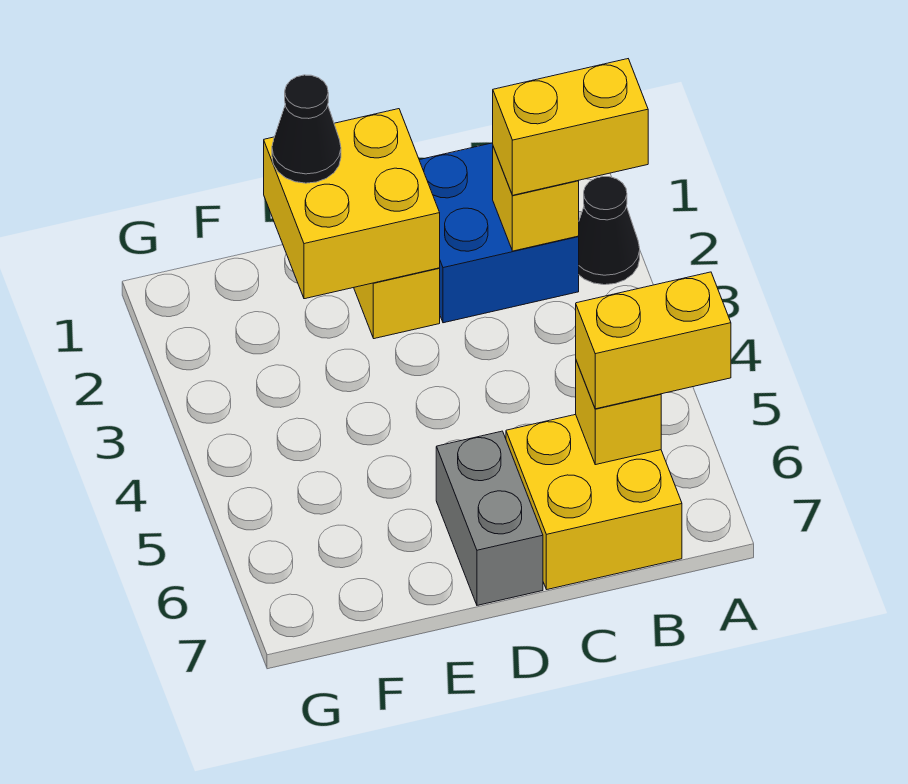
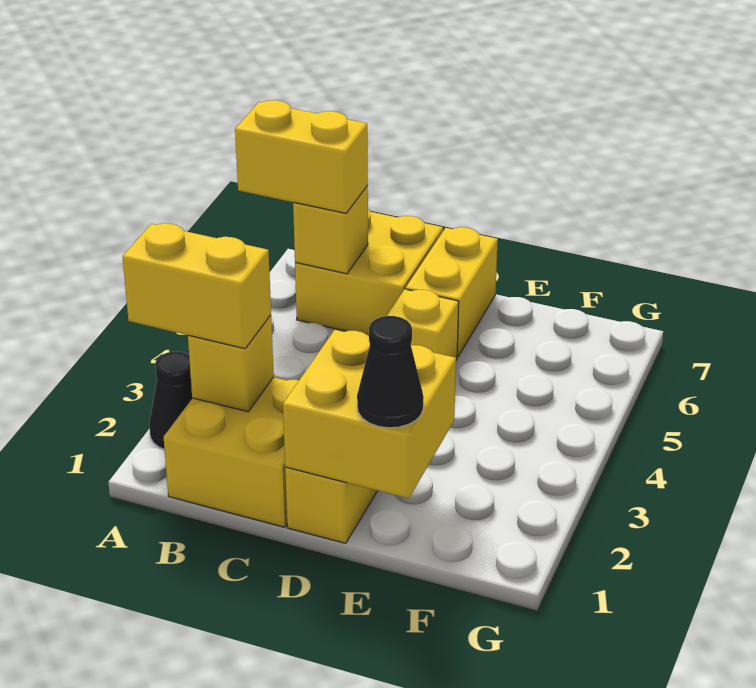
blue 2x2 brick [419,143,579,323] -> yellow 2x2 brick [164,377,299,527]
none -> yellow 1x1 brick [387,289,459,360]
grey 1x2 brick [436,431,543,605] -> yellow 1x2 brick [406,227,498,357]

